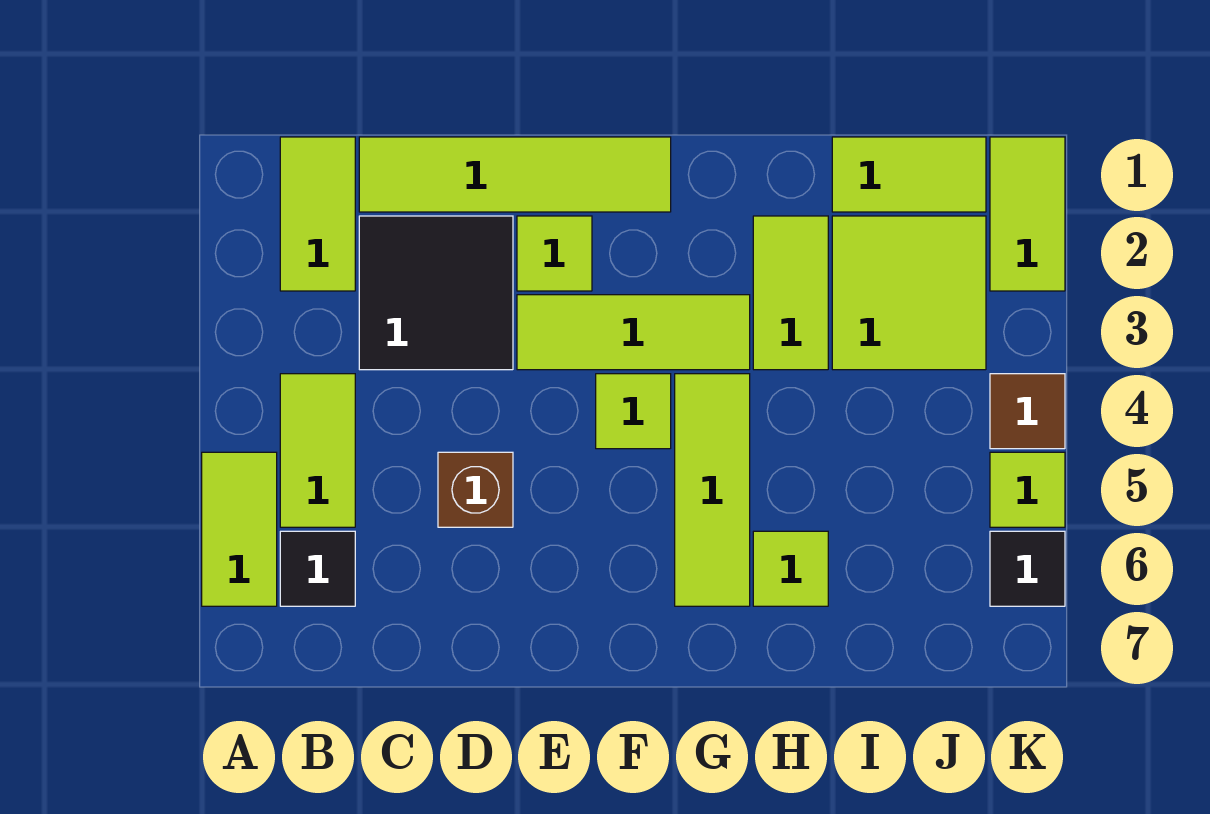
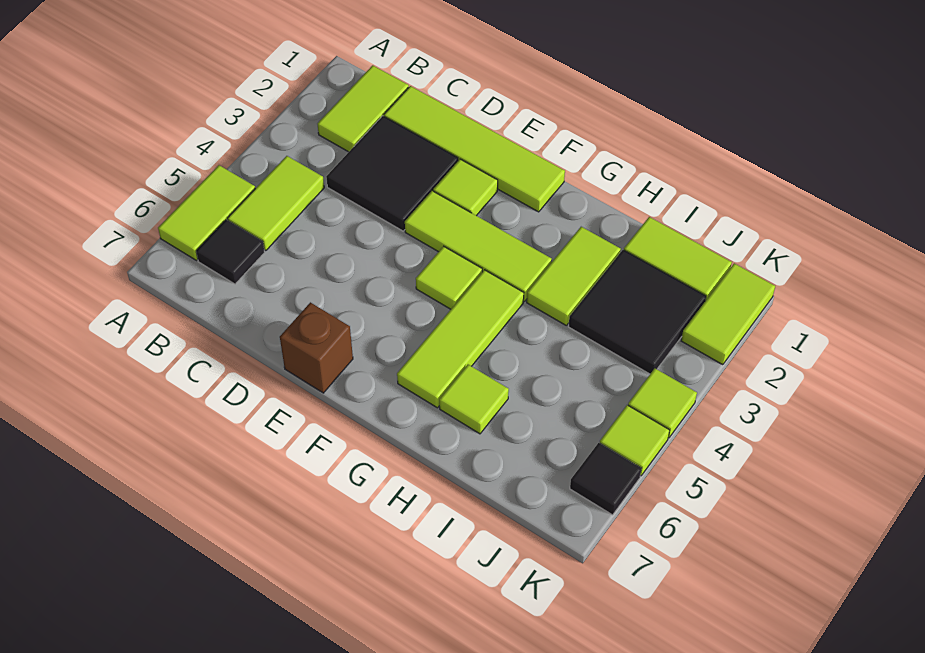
brown 1x1 brick [438,452,513,527] -> brown 1x1 brick moved to [280,302,353,393]
lime 2x2 tile [832,216,986,370] -> black 2x2 tile [569,250,706,374]
brown 1x1 tile [990,374,1065,449] -> lime 1x1 tile [628,369,697,438]

